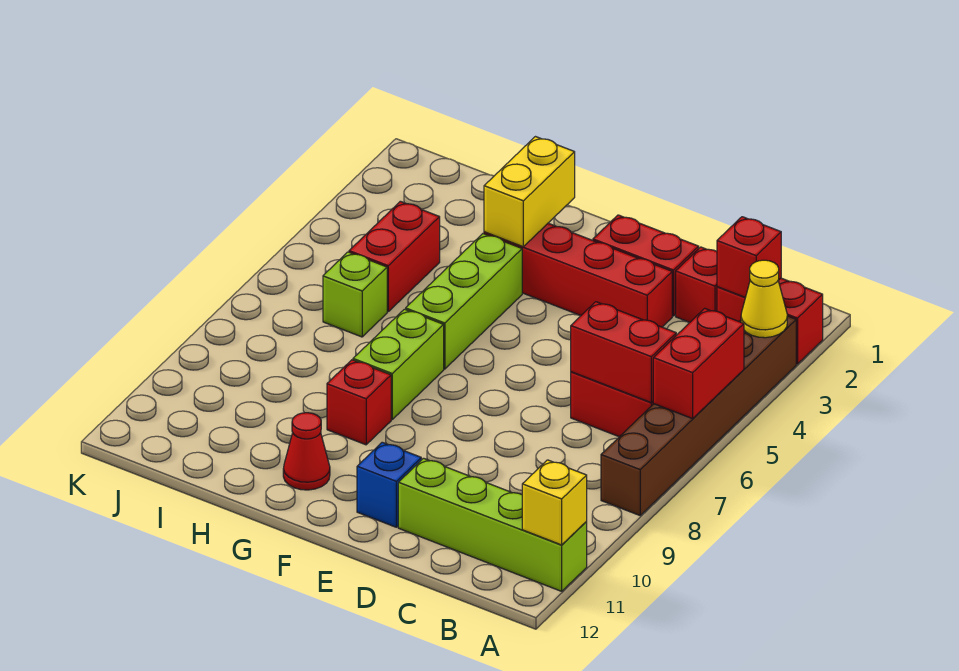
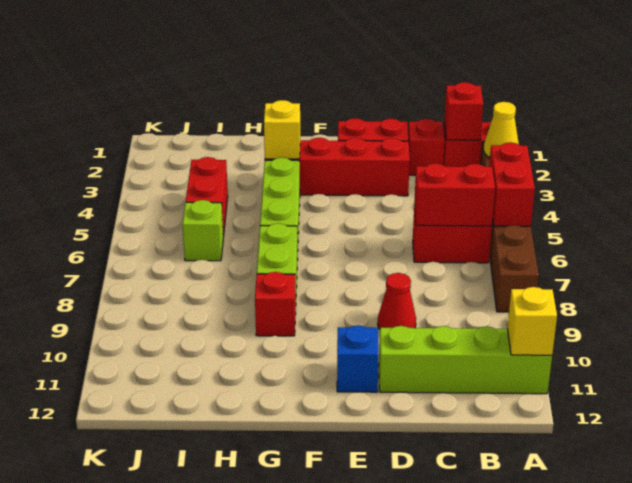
yellow 1x2 brick [484,137,575,247] -> yellow 1x1 brick [264,100,300,159]
red 1x1 cone [283,413,330,490] -> red 1x1 cone moved to [378,273,416,329]

